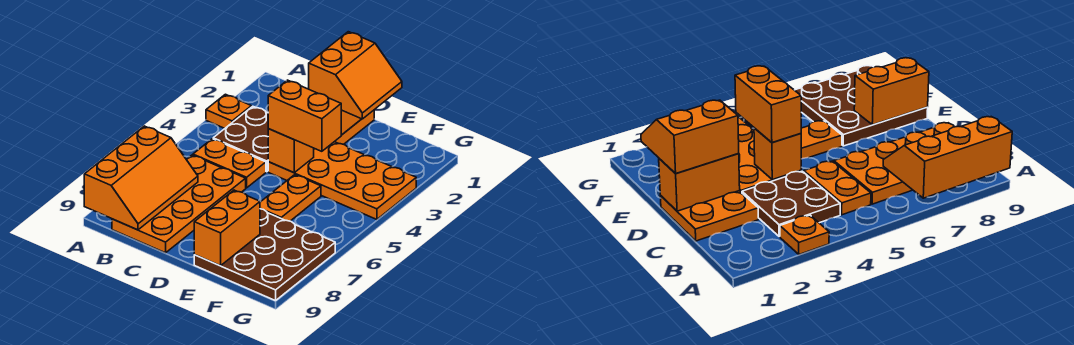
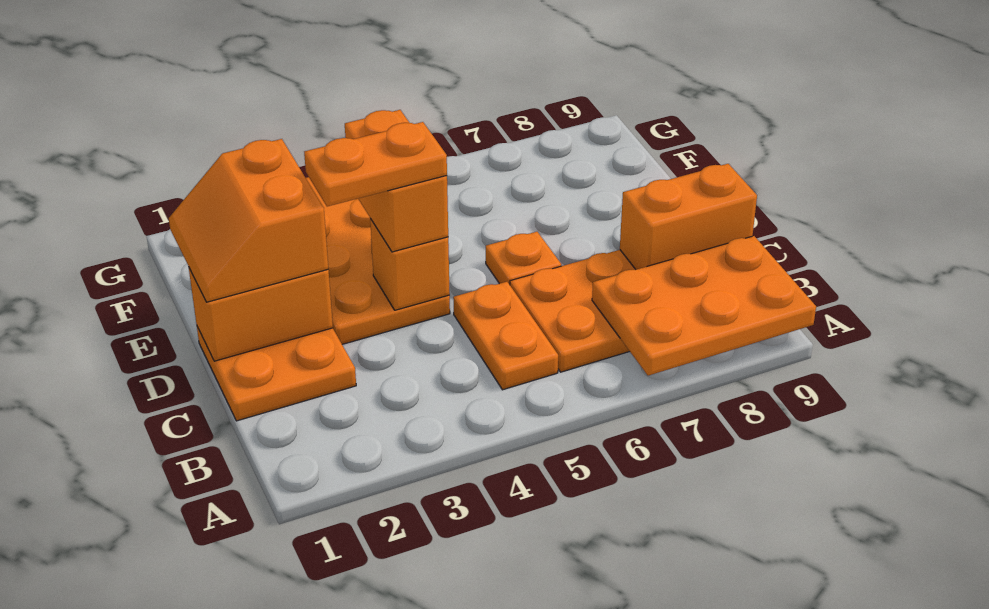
orange 1x1 plate [206,94,251,129] -> orange 1x1 plate moved to [486,232,561,285]
orange 2x3 slope [84,126,198,230] -> orange 2x3 plate [592,236,816,376]
brown 2x2 plate [213,106,268,172] -> none
orange 2x2 slope [309,32,402,119] -> orange 2x2 slope turned to [169,139,328,302]
orange 1x2 plate [260,175,321,221] -> orange 1x2 plate moved to [304,122,447,206]
brown 3x3 plate [194,209,335,301] -> none
orange 1x2 brick [194,190,260,266] -> orange 1x2 brick moved to [620,164,757,269]

